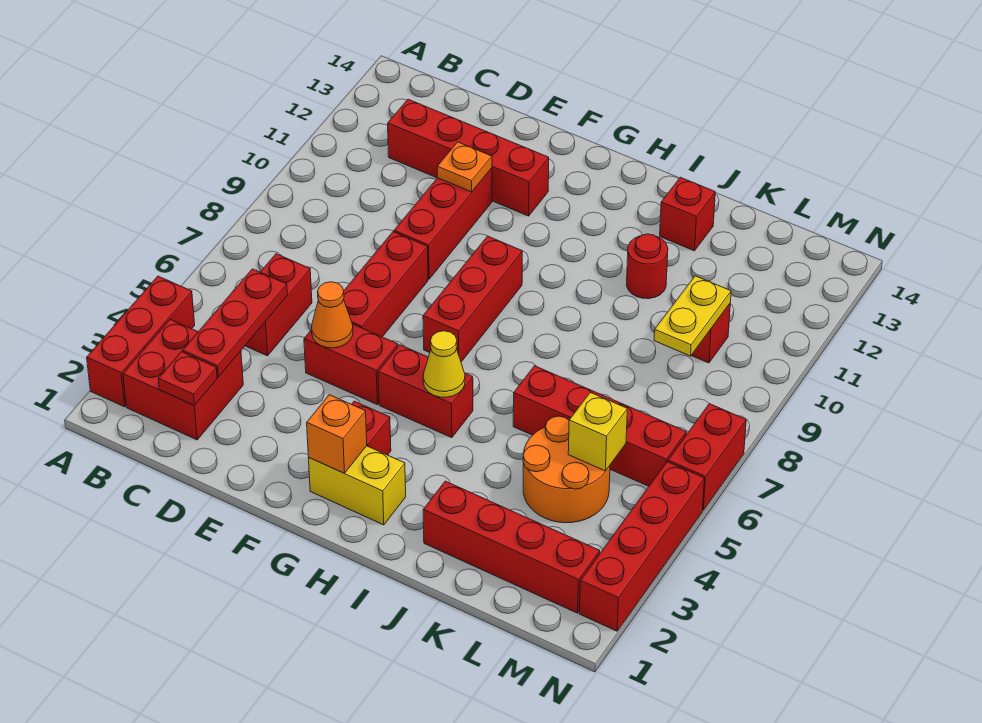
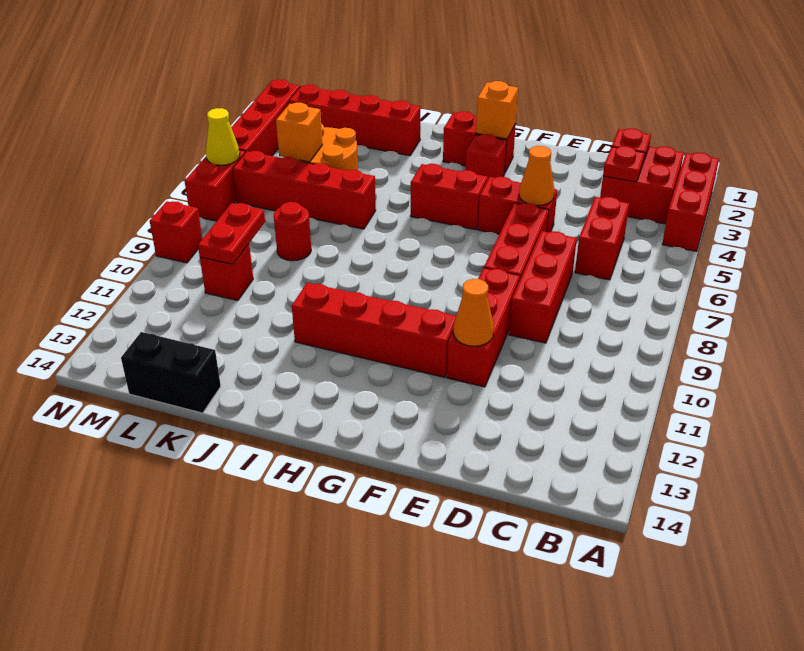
red 1x3 plate [183,269,287,377] -> red 1x1 plate [603,146,645,182]
red 1x4 brick [388,99,549,216] -> red 1x4 brick moved to [292,283,456,377]
orange 1x1 plate [437,142,492,192] -> orange 1x1 cone [453,279,494,346]
yellow 1x2 brick [309,446,406,525] -> red 1x2 brick [443,111,516,172]
red 1x3 brick [423,236,522,362] -> red 1x3 brick moved to [509,231,577,343]
yellow 1x1 cone [423,331,465,397] -> yellow 1x1 cone moved to [206,108,240,165]
red 1x1 round brick [627,234,668,299] -> red 1x1 round brick moved to [274,202,311,261]
red 1x1 brick [660,177,715,251] -> red 1x1 brick moved to [150,201,202,263]
none -> black 1x2 brick [121,332,221,413]
yellow 1x1 brick [568,392,627,471] -> orange 1x1 brick [276,103,322,162]
yellow 1x2 plate [654,276,731,356] -> red 1x2 plate [198,203,265,264]

